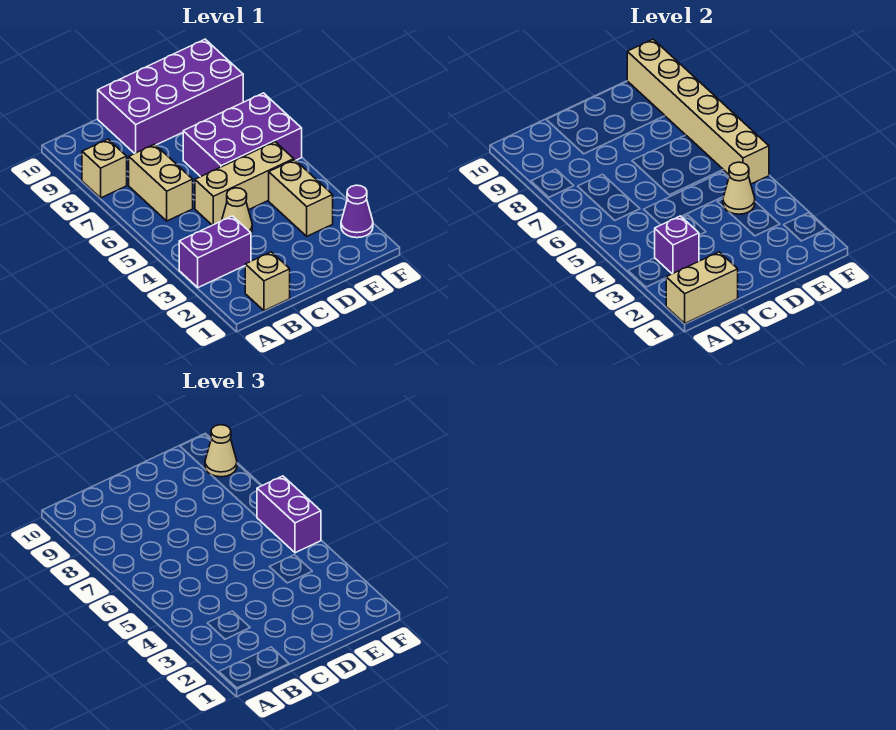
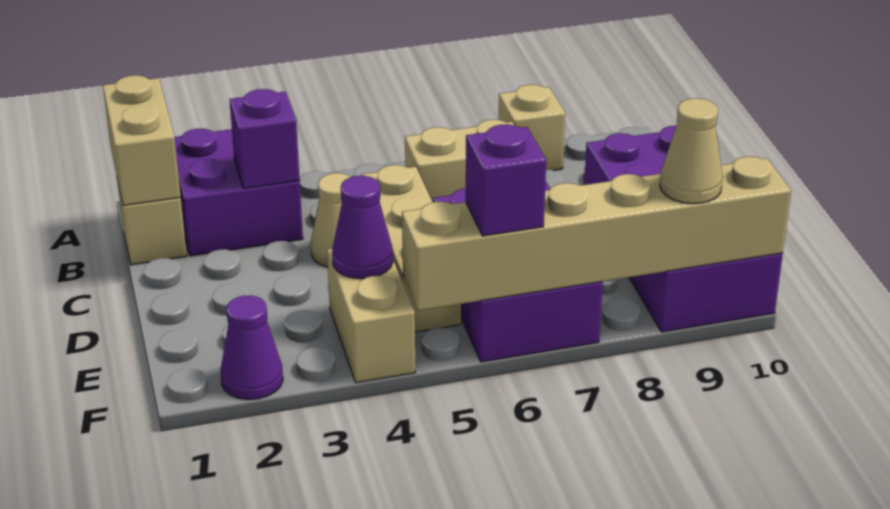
purple 1x2 brick [179,216,251,288] -> purple 2x2 brick [174,129,303,256]
tan 1x2 brick [269,160,333,236] -> tan 1x2 brick turned to [327,248,415,383]
tan 1x1 cone [723,162,755,214] -> purple 1x1 cone [332,175,393,279]
purple 1x2 brick [257,476,321,553] -> purple 1x1 brick [466,124,546,236]

